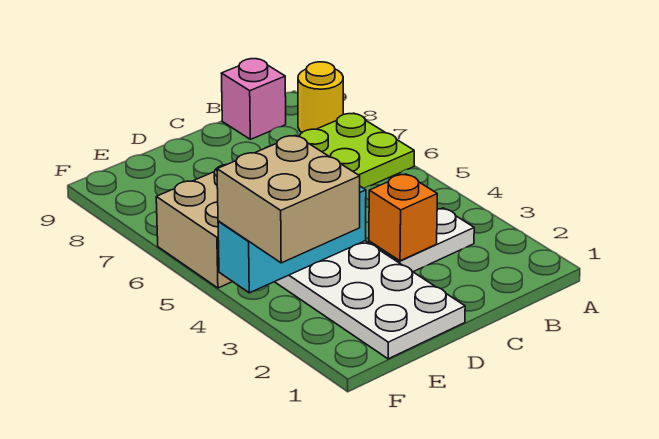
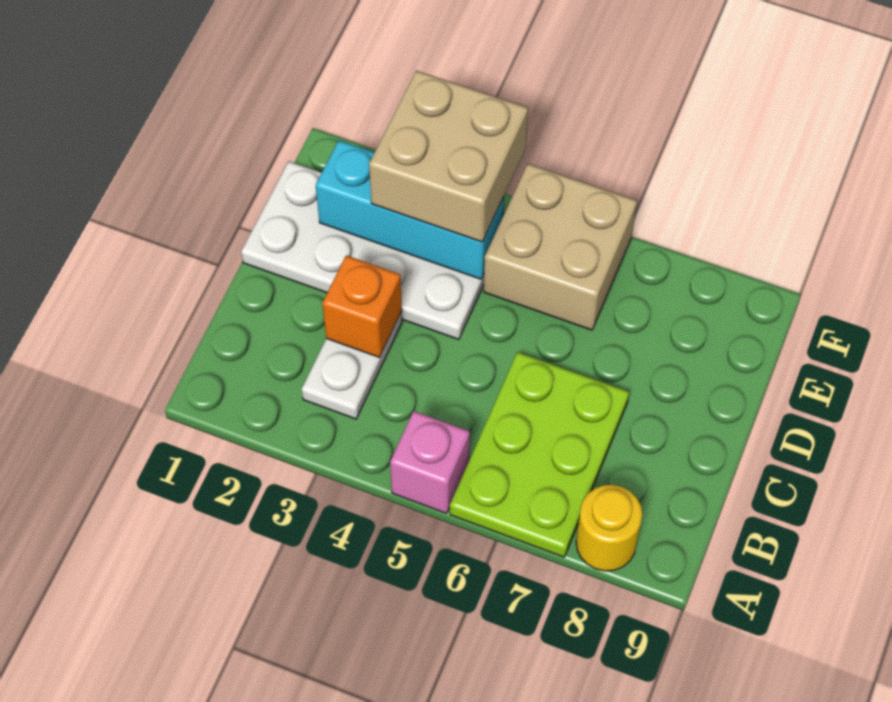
pink 1x1 brick [221,59,286,139] -> pink 1x1 brick moved to [390,411,470,514]
cyan 1x3 brick [218,187,366,293] -> cyan 1x3 brick turned to [316,140,504,279]

